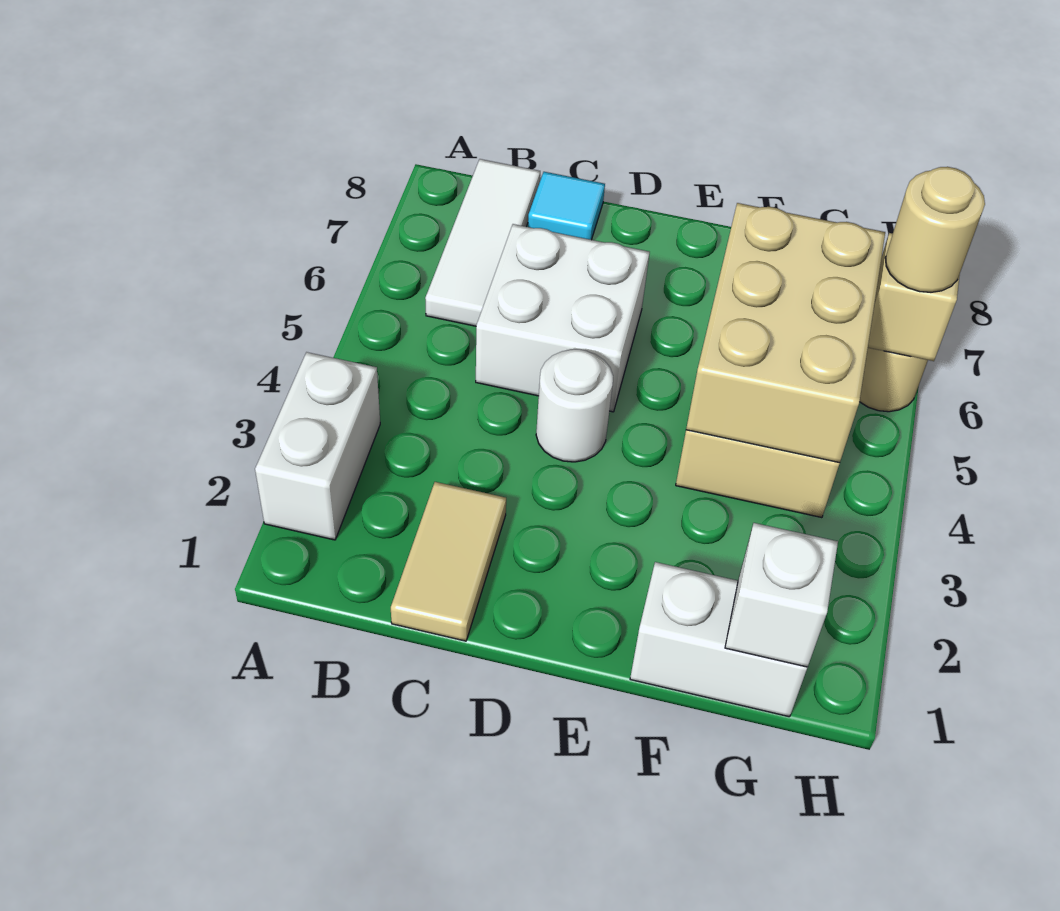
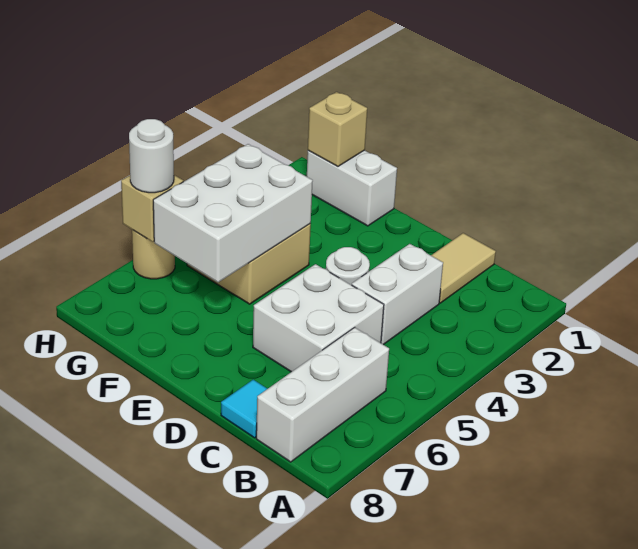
white 1x2 brick [255,352,380,540] -> white 1x2 brick moved to [352,244,443,345]
white 1x3 tile [425,159,540,326] -> white 1x3 brick [256,327,389,462]
tan 2x3 brick [686,203,885,463] -> white 2x3 brick [153,144,313,282]
white 1x1 brick [725,523,838,667] -> tan 1x1 brick [308,92,367,166]
tan 1x1 round brick [885,167,985,292] -> white 1x1 round brick [129,119,174,193]

